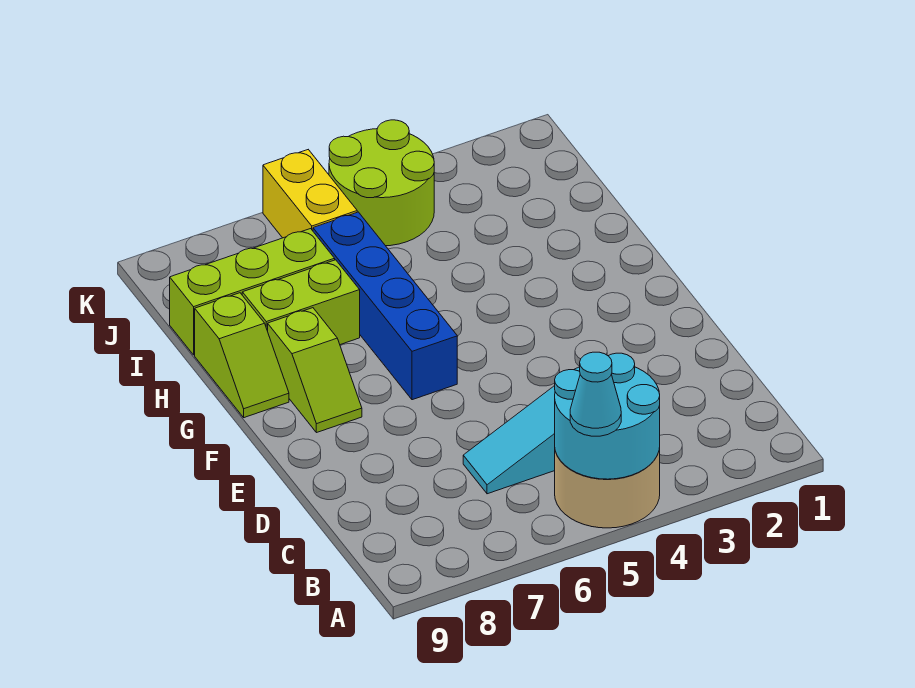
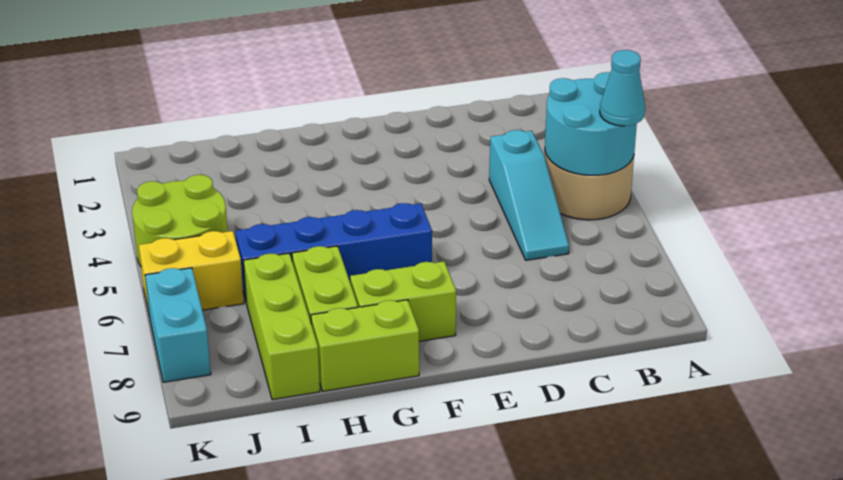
lime 1x2 slope [268,308,362,433] -> lime 1x2 brick [350,261,456,341]
lime 1x2 slope [195,293,289,418] -> lime 1x2 brick [311,300,419,391]
none -> cyan 1x2 brick [145,268,211,382]

